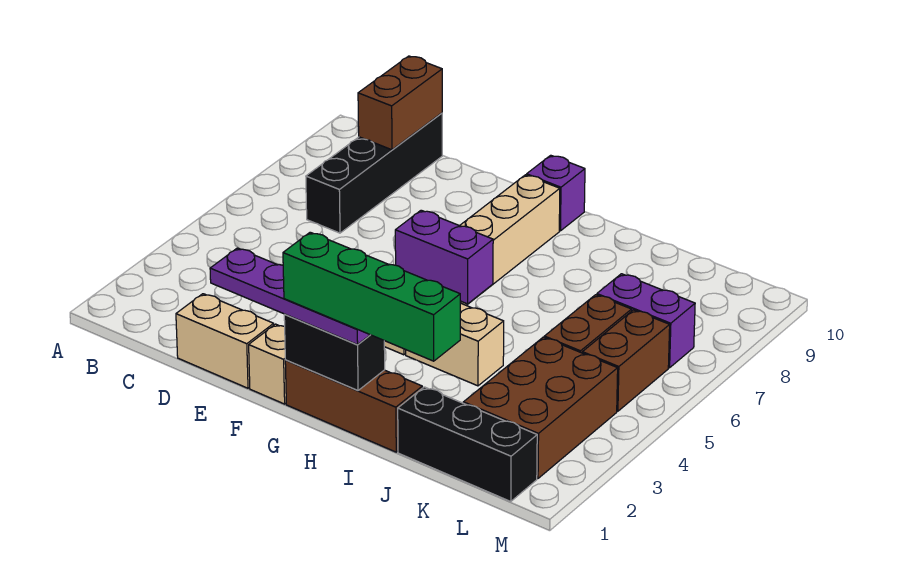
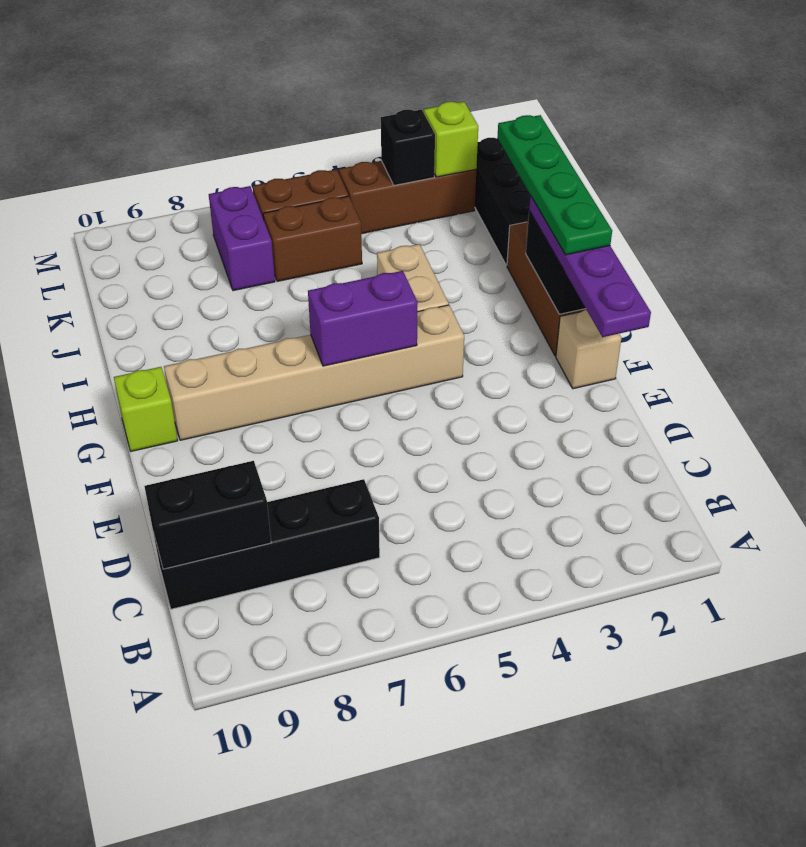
brown 1x2 brick [358,56,442,150] -> black 1x2 brick [144,461,271,569]
tan 1x2 brick [176,294,274,388] -> none
green 1x4 brick [283,232,460,361] -> green 1x4 plate [497,115,612,255]
purple 1x2 brick [395,210,493,304] -> purple 1x2 brick turned to [308,271,418,366]
purple 1x1 brick [527,155,585,231] -> lime 1x1 brick [114,367,178,451]
brown 2x3 brick [463,337,618,479] -> brown 1x3 brick [339,161,476,234]
none -> lime 1x1 brick [424,102,478,177]
none -> black 1x1 brick [381,110,435,185]

